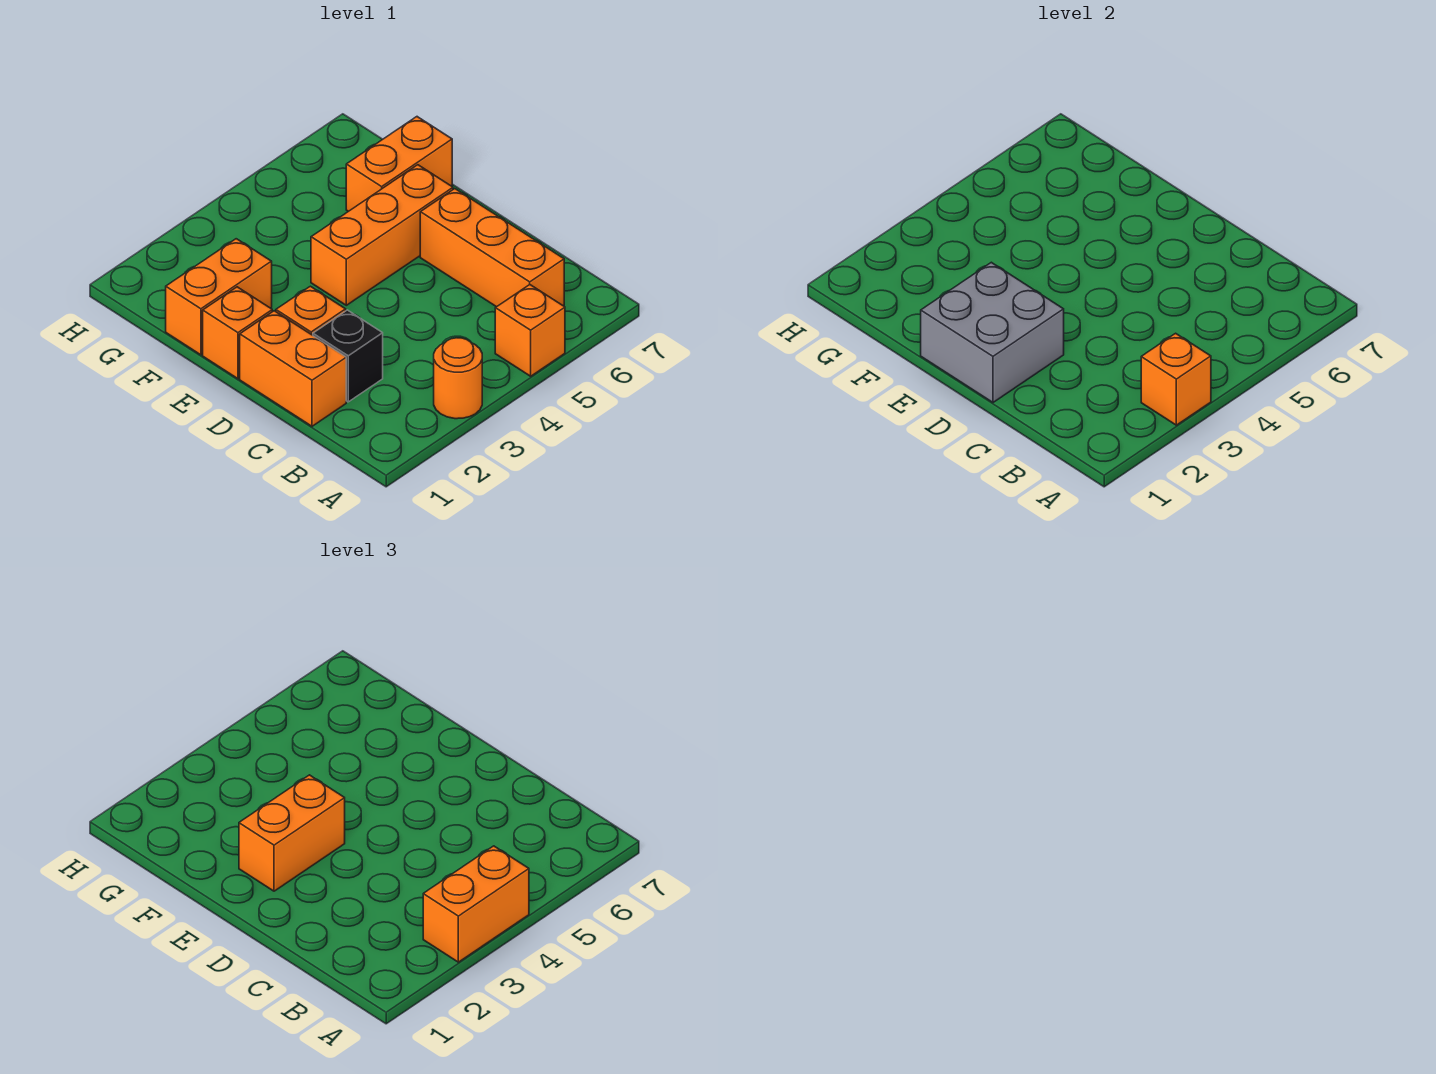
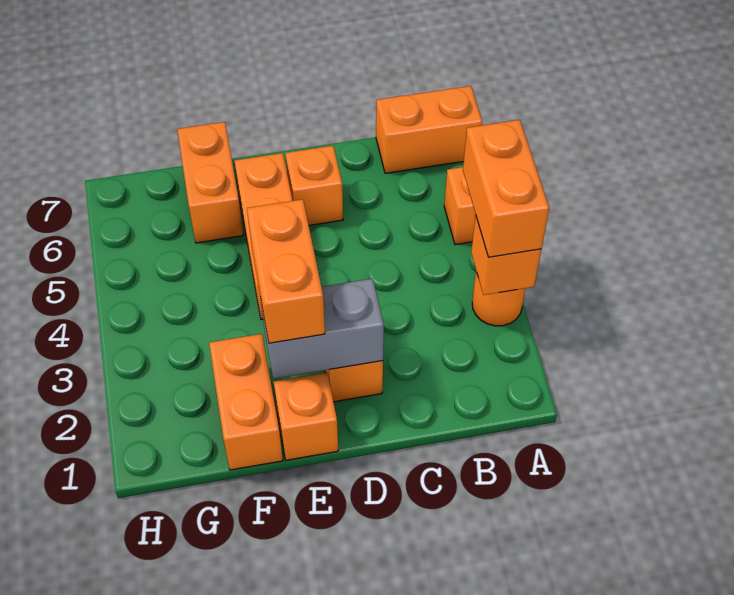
orange 1x3 brick [420,189,564,307] -> orange 1x1 brick [286,146,343,225]
orange 1x2 brick [240,311,346,426] -> orange 1x2 brick moved to [376,86,482,173]
black 1x1 brick [313,310,383,402] -> none
grey 2x2 brick [921,262,1064,402] -> grey 1x2 brick [261,279,384,379]

